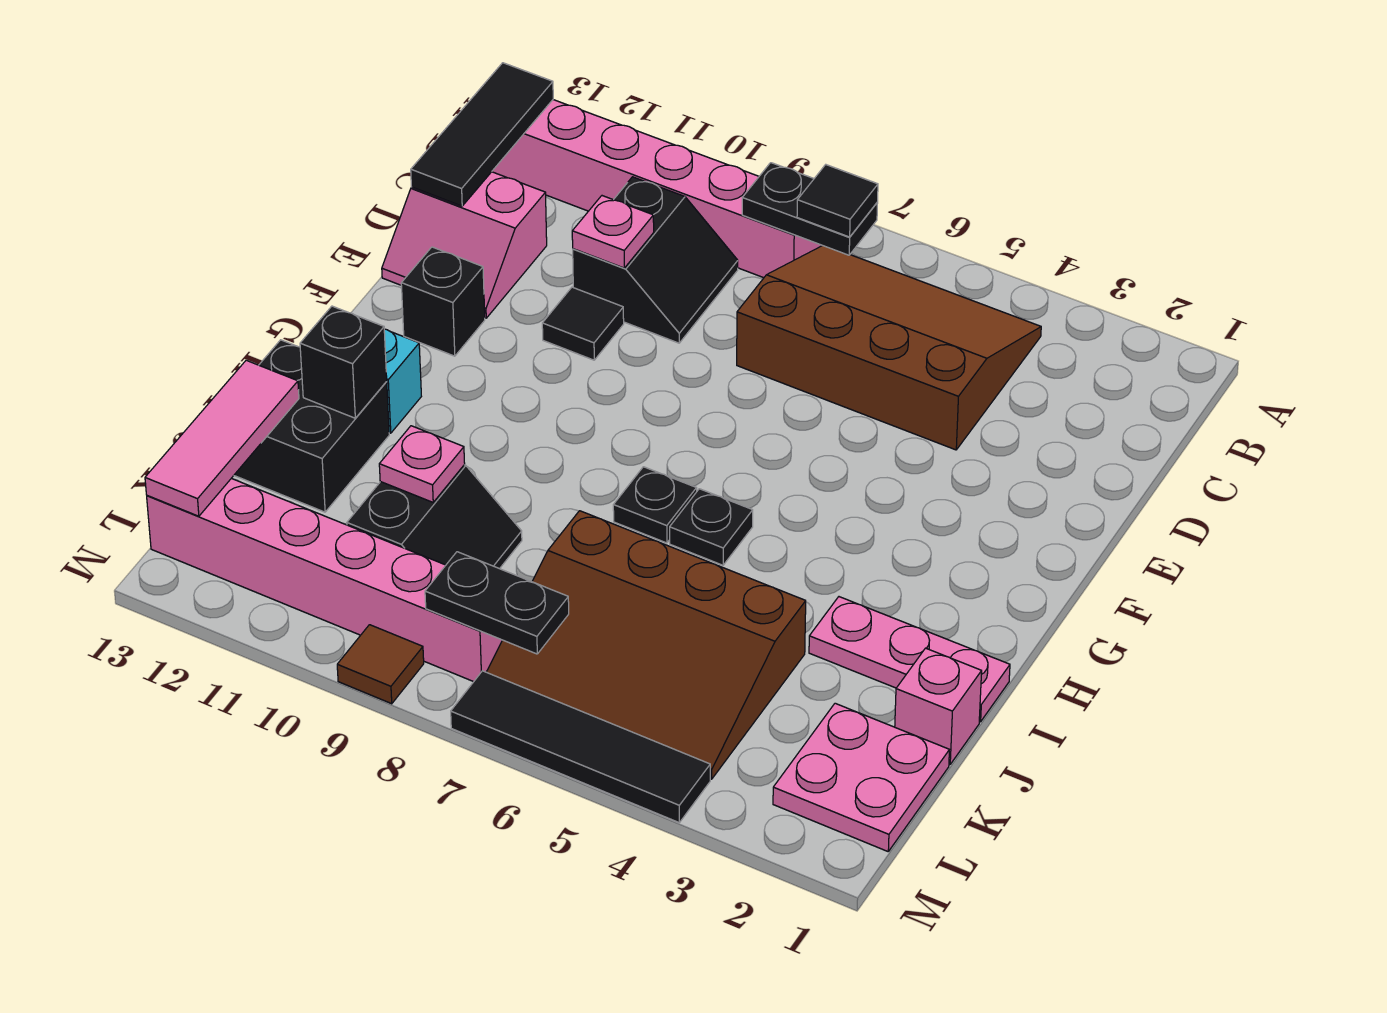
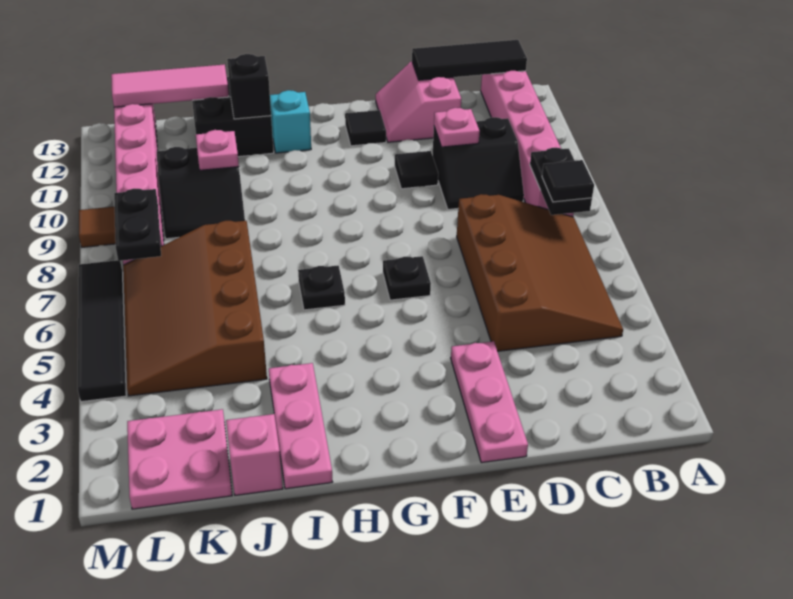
none -> pink 1x3 plate [451,341,528,463]
black 1x1 brick [401,247,485,356] -> black 1x1 tile [345,110,386,146]
black 1x1 plate [613,467,697,543] -> black 1x1 plate moved to [383,256,431,300]

